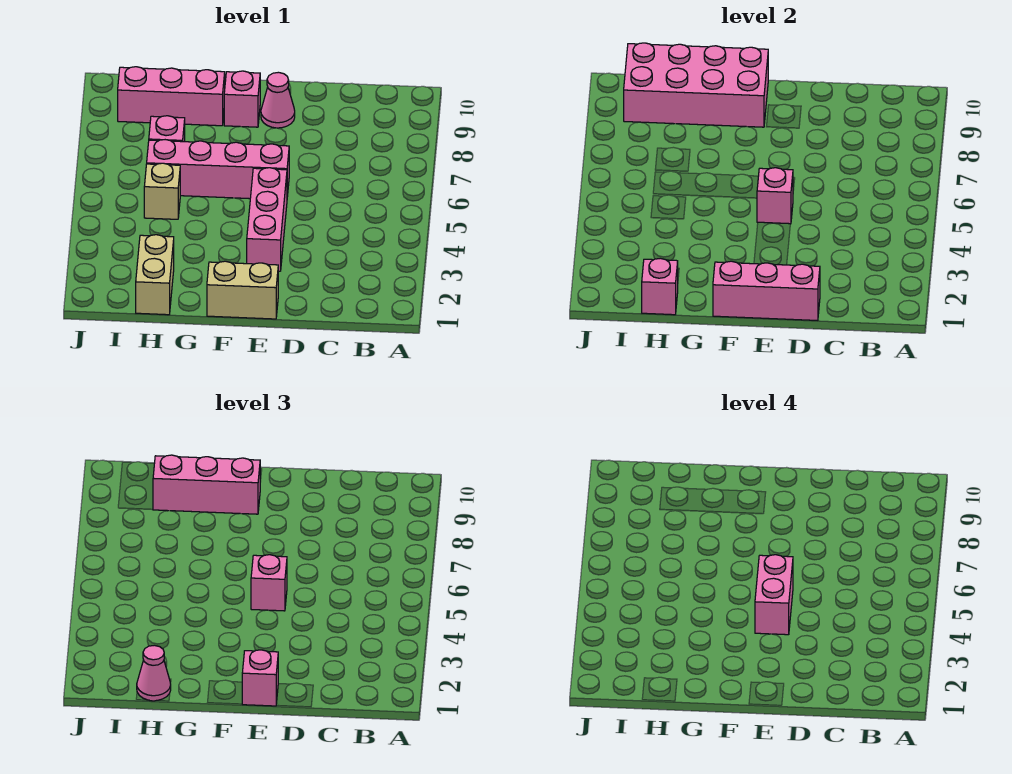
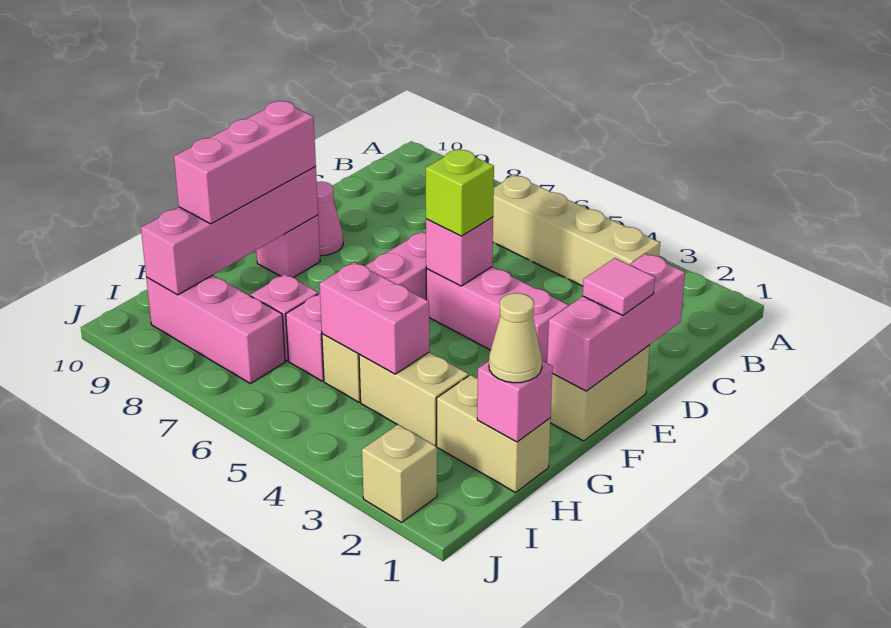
none -> tan 1x4 brick [493,175,660,286]
pink 1x1 brick [242,650,278,706] -> pink 1x1 tile [583,258,655,315]
pink 1x2 brick [755,555,793,635] -> pink 1x2 brick moved to [320,262,429,374]
pink 1x1 brick [251,555,287,611] -> lime 1x1 brick [425,149,494,236]
pink 2x4 brick [624,43,768,127] -> pink 1x4 brick [141,167,318,295]
pink 1x3 brick [118,67,225,126] -> pink 1x3 brick turned to [146,275,285,384]
pink 1x1 cone [137,645,171,701] -> tan 1x1 cone [489,293,542,383]
none -> tan 1x2 brick [359,352,469,446]
none -> tan 1x1 brick [362,425,437,522]

